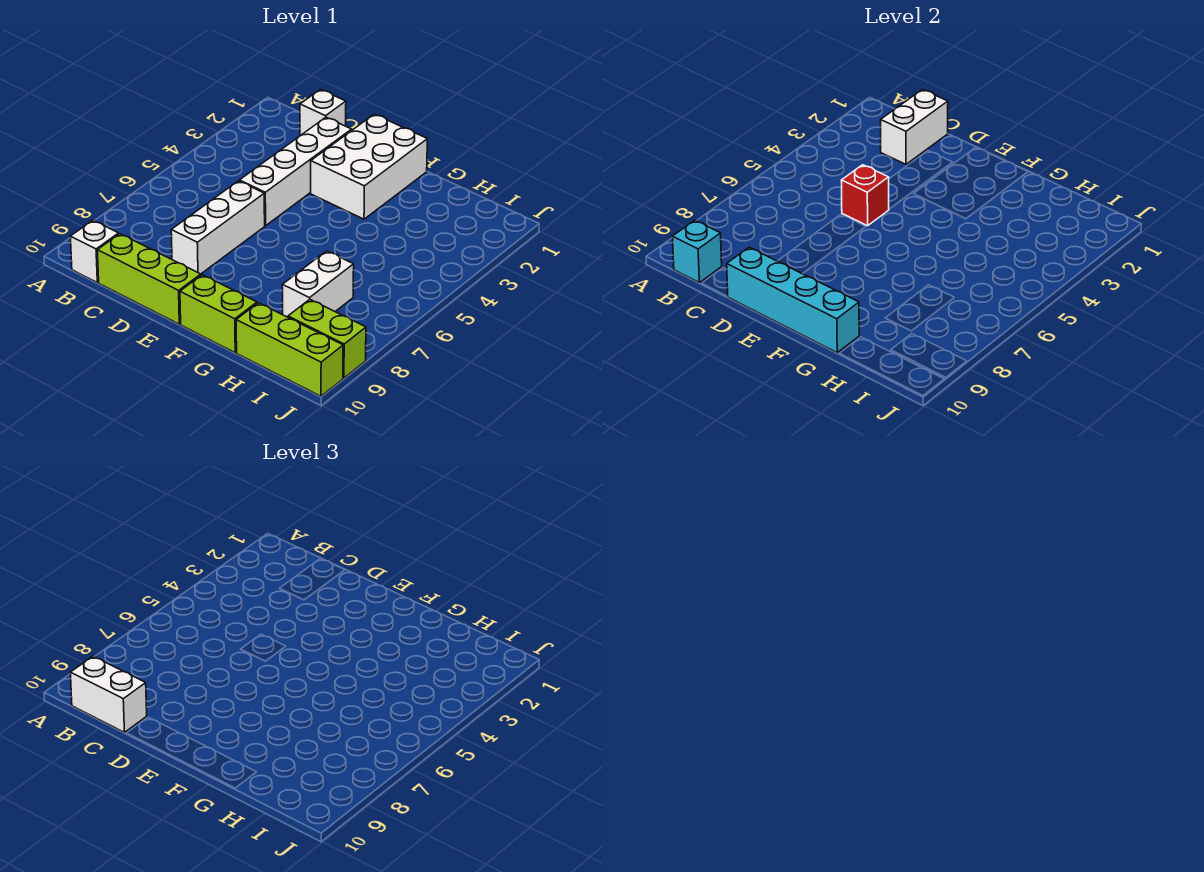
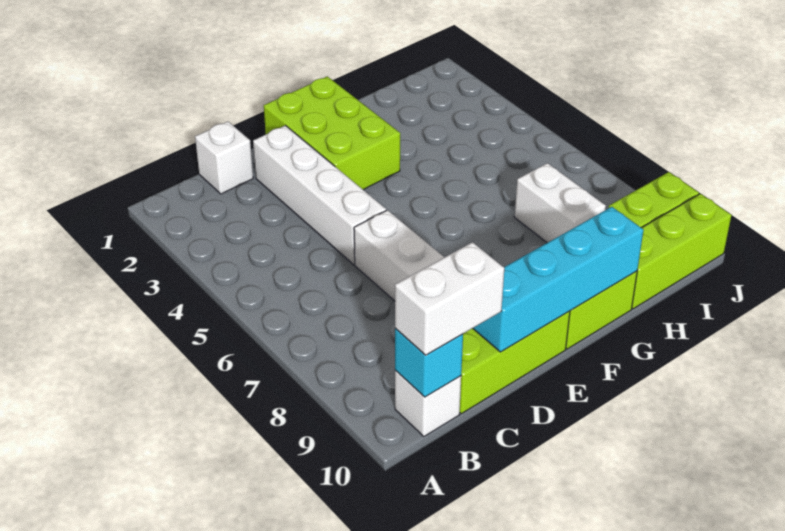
white 1x2 brick [881,90,948,164] -> none
red 1x1 brick [841,165,889,226] -> none
white 2x3 brick [311,114,427,219] -> lime 2x3 brick [264,76,400,190]

